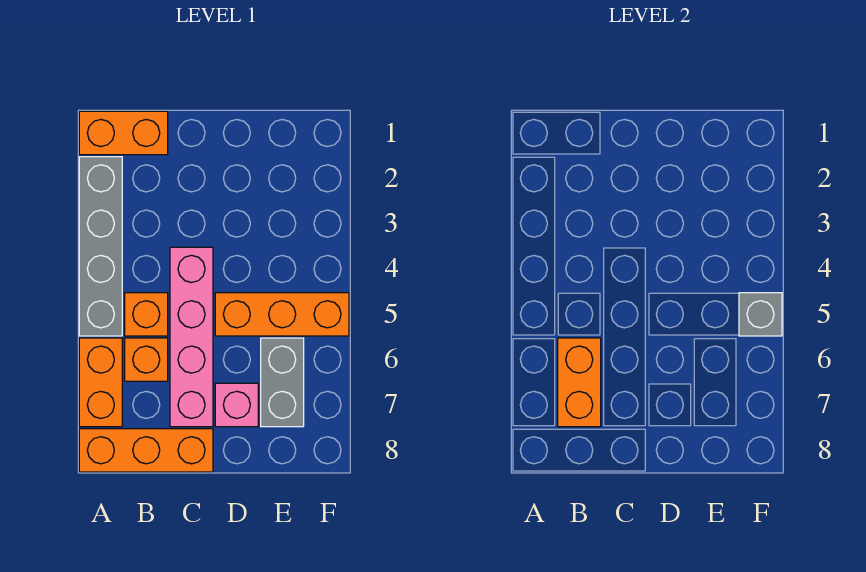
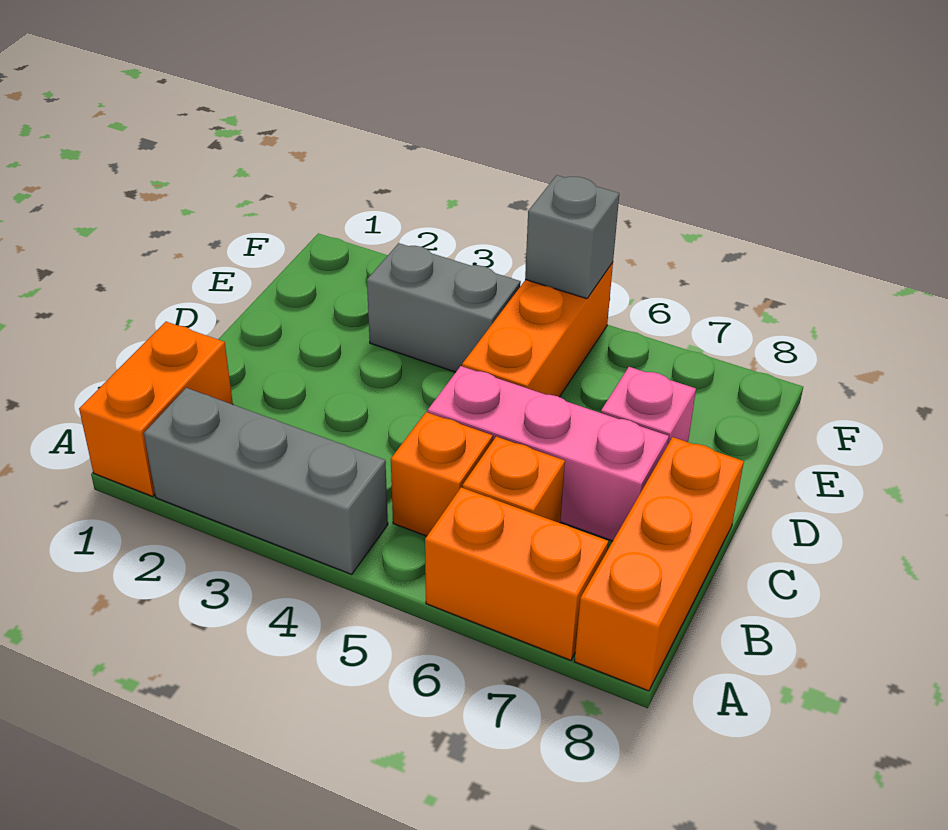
grey 1x4 brick [79,157,122,336] -> grey 1x3 brick [144,388,388,574]
orange 1x2 brick [558,338,601,427] -> none
pink 1x4 brick [170,247,213,427] -> pink 1x3 brick [428,366,669,541]
grey 1x2 brick [261,338,304,427] -> grey 1x2 brick moved to [367,243,521,372]

